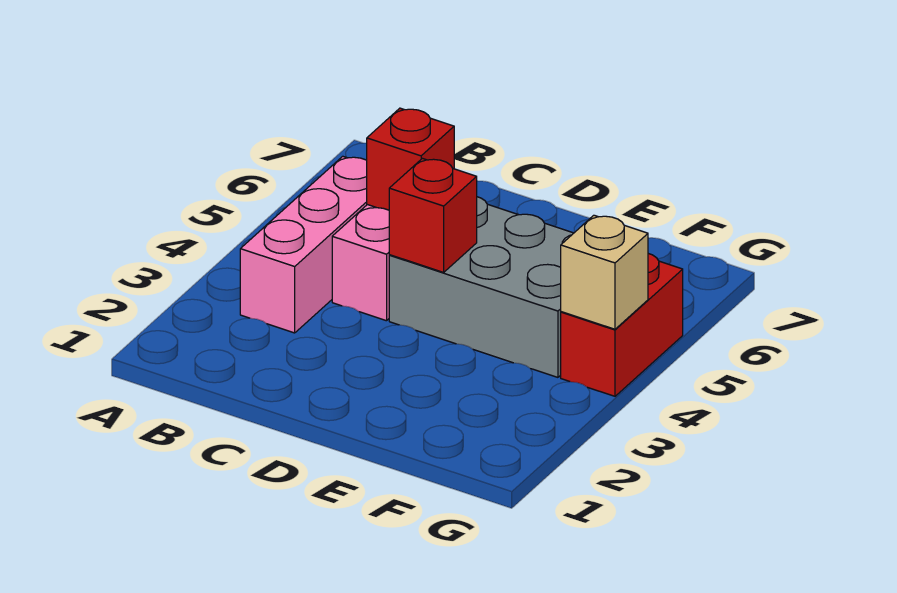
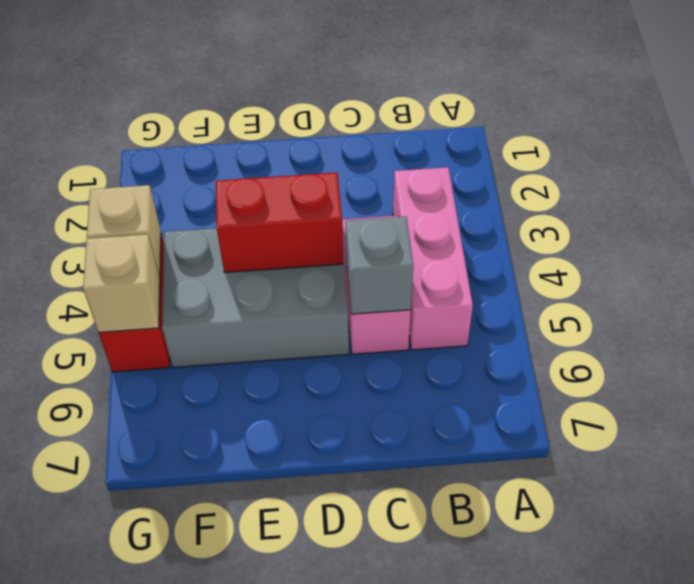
red 1x1 brick [367,108,454,210] -> grey 1x1 brick [345,216,413,314]
red 1x1 brick [389,158,477,272] -> red 1x2 brick [216,173,343,272]
none -> tan 1x1 brick [83,234,160,332]

